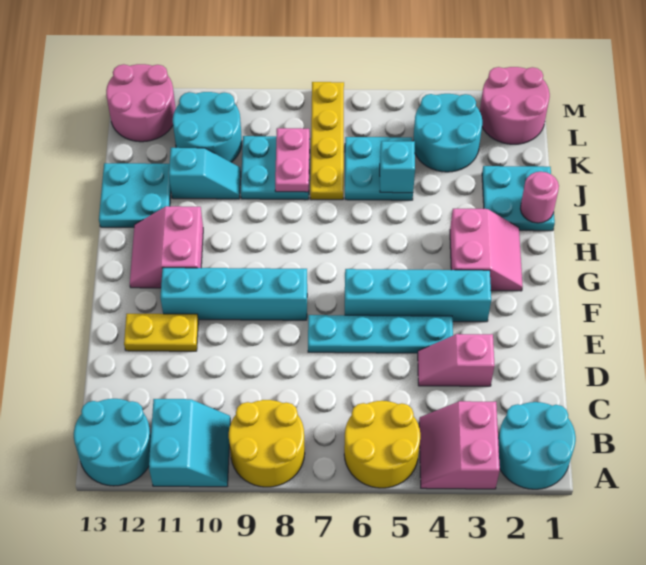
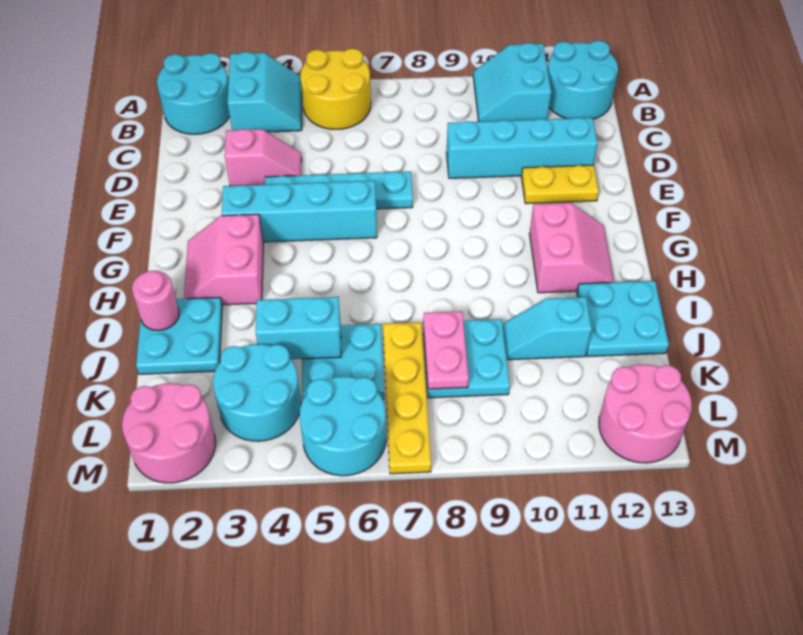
pink 2x2 slope [419,401,500,489] -> cyan 2x2 slope [228,52,302,132]
yellow 2x2 round brick [229,400,305,487] -> none
cyan 1x4 brick [160,268,307,320] -> cyan 1x4 brick moved to [446,118,598,178]
cyan 1x1 brick [380,141,415,193] -> cyan 1x2 brick [256,297,341,359]
cyan 2x2 round brick [173,92,242,162] -> cyan 2x2 round brick moved to [299,377,386,476]

